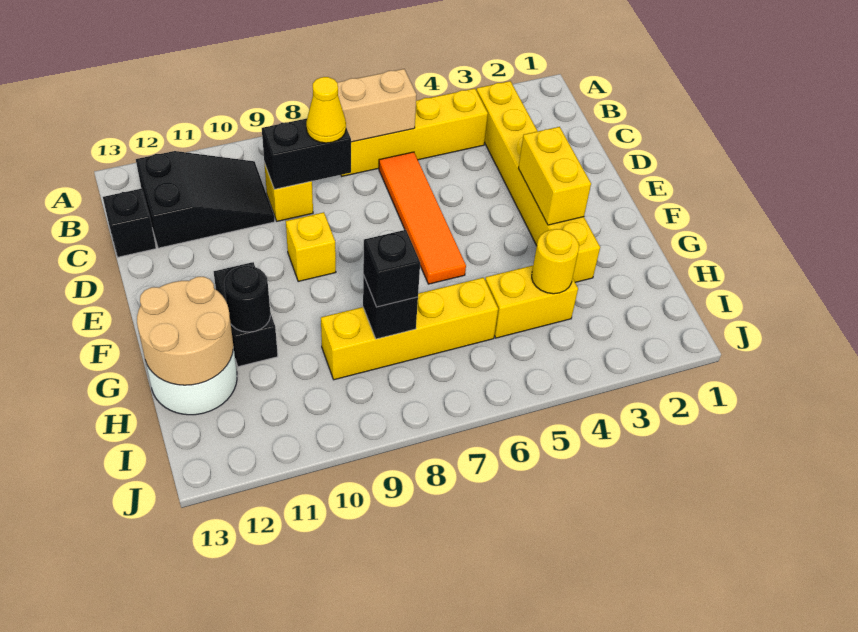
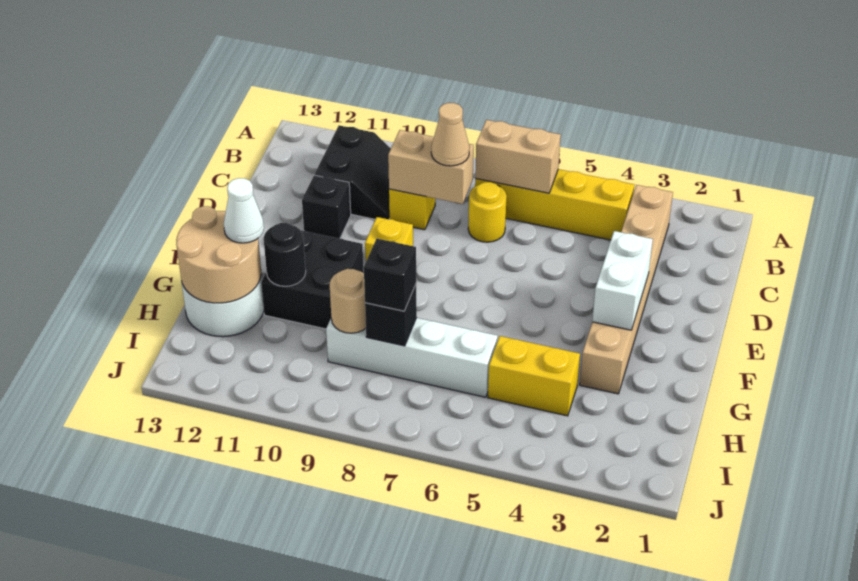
yellow 1x6 brick [477,81,600,282] -> tan 1x6 brick [580,185,673,394]
black 2x3 slope [136,151,275,248] -> black 2x2 slope [315,125,391,219]
orange 1x4 tile [379,152,466,284] -> none
black 1x2 brick [262,118,351,189] -> tan 1x2 brick [388,130,474,204]
yellow 1x1 cone [306,77,346,143] -> tan 1x1 cone [431,103,469,166]
black 1x1 brick [103,188,156,257] -> black 1x1 brick moved to [302,175,351,238]
yellow 1x2 brick [518,127,591,225] -> white 1x2 brick [592,231,653,330]
black 1x2 brick [214,262,278,367] -> black 2x2 brick [261,230,364,329]
none -> white 1x1 cone [224,178,264,243]
yellow 1x1 round brick [532,229,579,294] -> yellow 1x1 round brick moved to [468,182,507,242]
yellow 1x4 brick [321,278,498,380] -> white 1x4 brick [326,318,498,397]
none -> tan 1x1 round brick [330,269,366,333]

